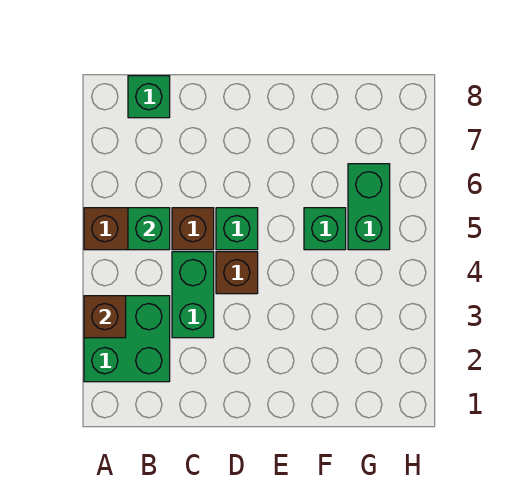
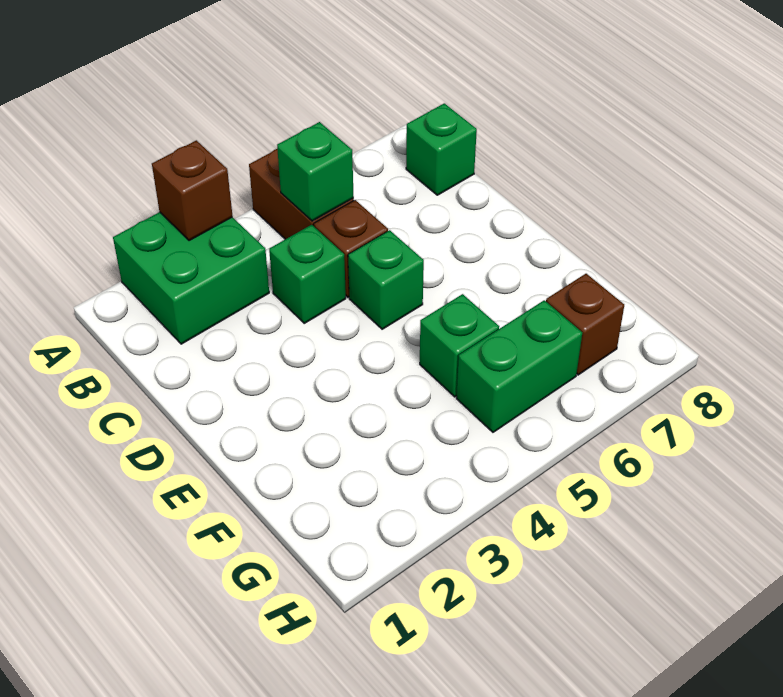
green 1x2 brick [172,252,214,338] -> green 1x1 brick [269,225,346,323]
brown 1x1 brick [216,252,258,294] -> brown 1x1 brick moved to [546,274,624,375]

